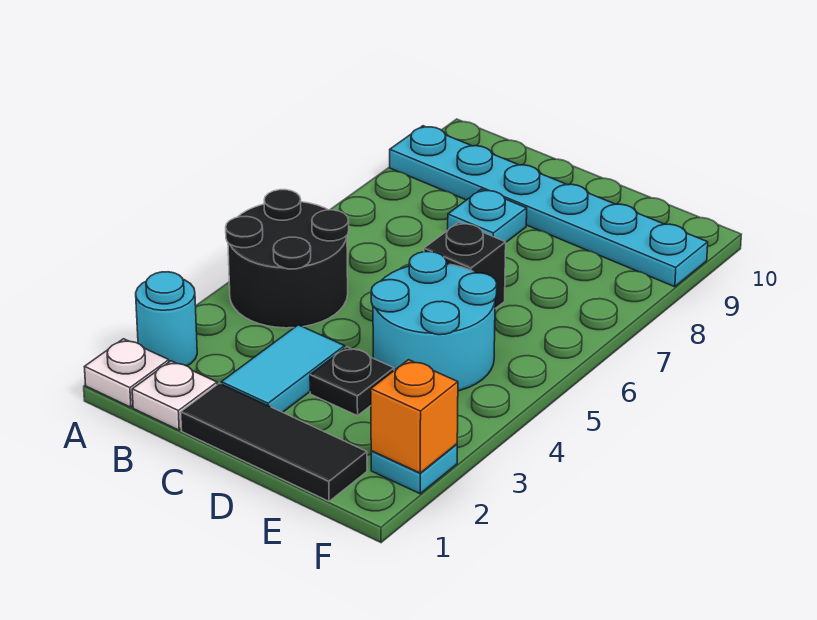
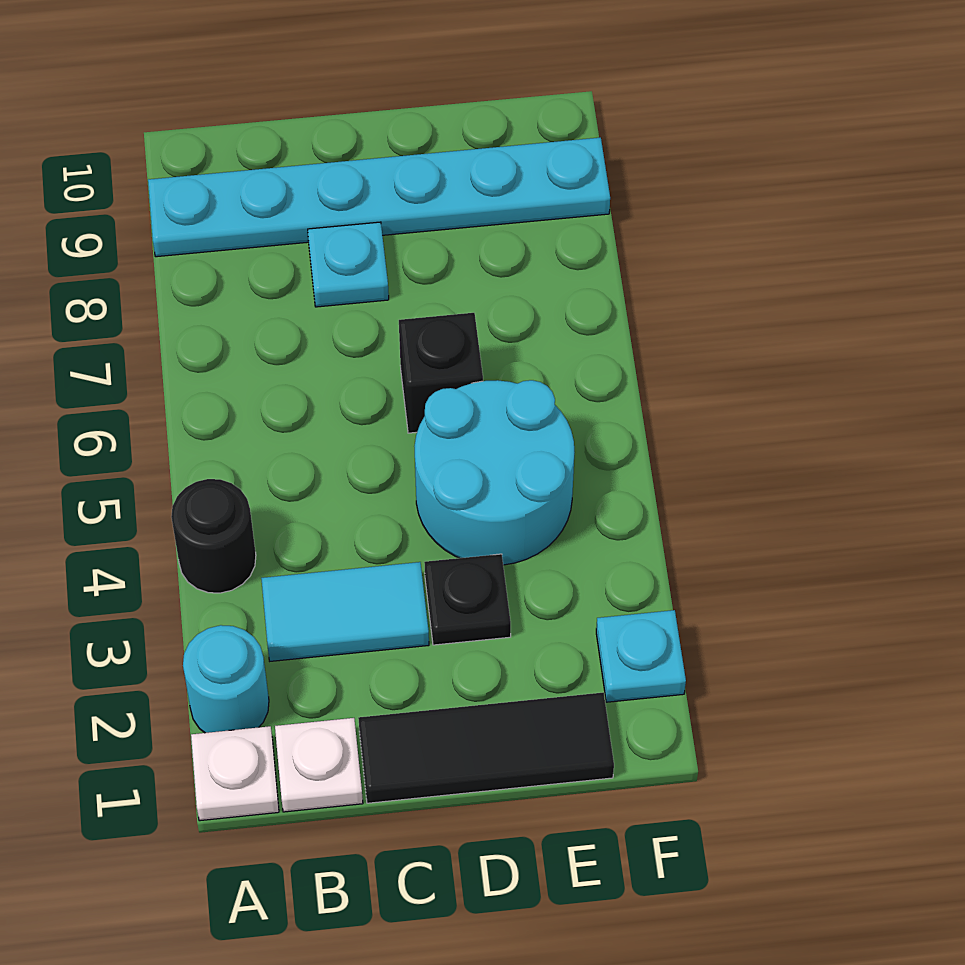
black 2x2 round brick [226,190,349,328] -> black 1x1 round brick [171,479,256,593]
cyan 1x2 tile [221,325,345,412] -> cyan 1x2 tile turned to [261,562,429,661]
orange 1x1 brick [371,360,458,473] -> none

